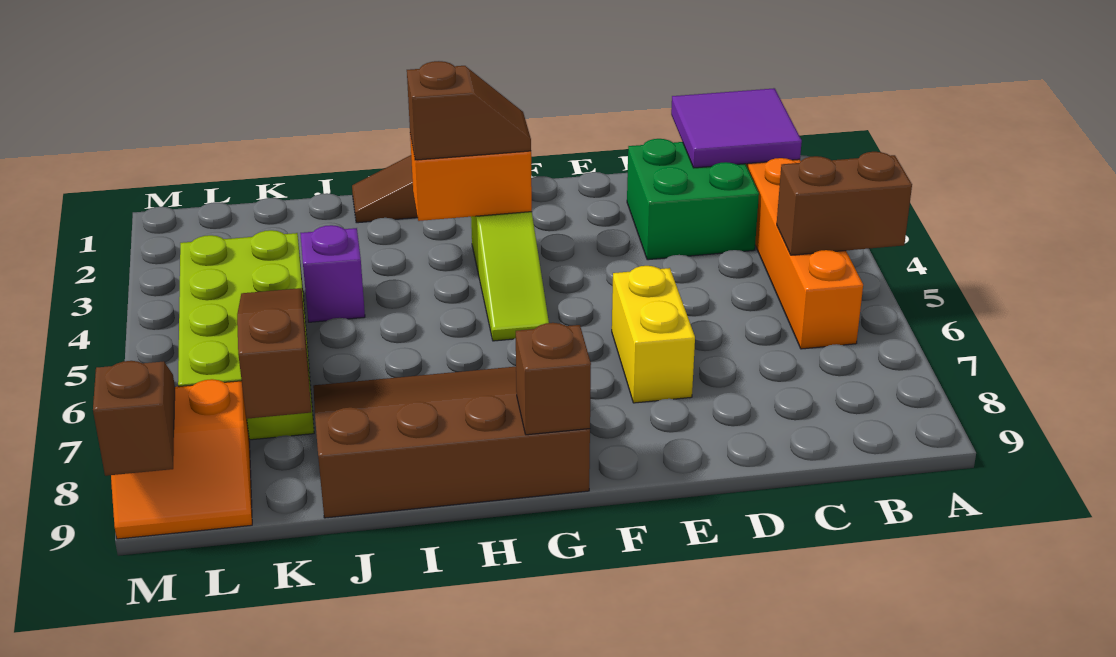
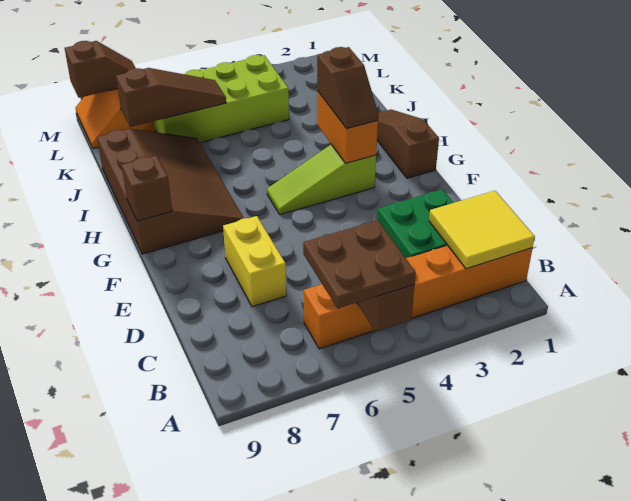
none -> brown 2x2 plate [303,220,416,309]
purple 2x2 tile [671,88,802,168] -> yellow 2x2 tile [429,191,535,269]
yellow 1x2 brick [612,266,695,403] -> yellow 1x2 brick turned to [223,216,286,307]
purple 1x1 brick [300,225,365,322] -> none

